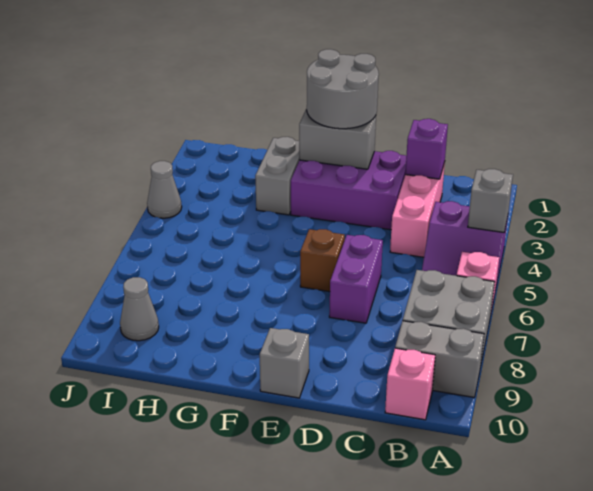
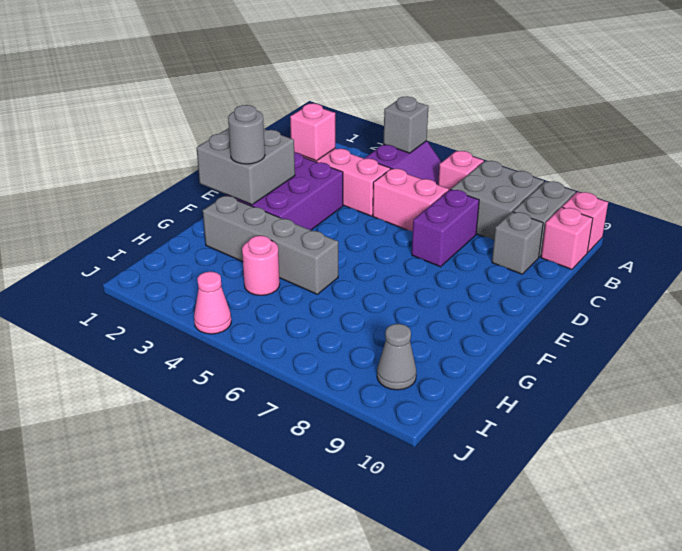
none -> pink 1x1 brick [562,192,608,253]
purple 1x1 brick [405,119,448,179] -> pink 1x1 brick [290,103,335,161]
none -> pink 1x2 brick [373,169,449,232]
purple 1x2 brick [329,235,383,323] -> purple 1x2 brick turned to [412,189,479,267]
grey 2x2 round brick [307,49,379,129] -> grey 1x1 round brick [228,105,265,164]
grey 1x2 brick [299,109,376,169] -> grey 2x2 brick [197,128,295,205]
brown 1x1 brick [300,229,345,292] -> none
grey 1x1 brick [260,328,309,398] -> grey 1x1 brick moved to [492,212,543,274]
grey 1x2 brick [255,137,299,215] -> grey 1x4 brick [203,196,338,294]
none -> pink 1x1 round brick [242,236,280,295]
grey 1x1 cone [147,161,182,218] -> pink 1x1 cone [194,272,231,334]

